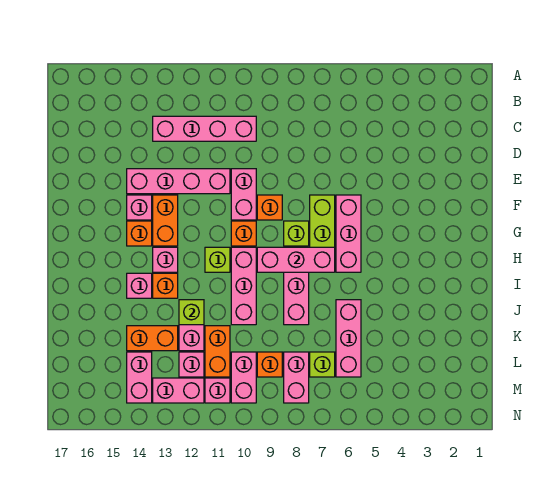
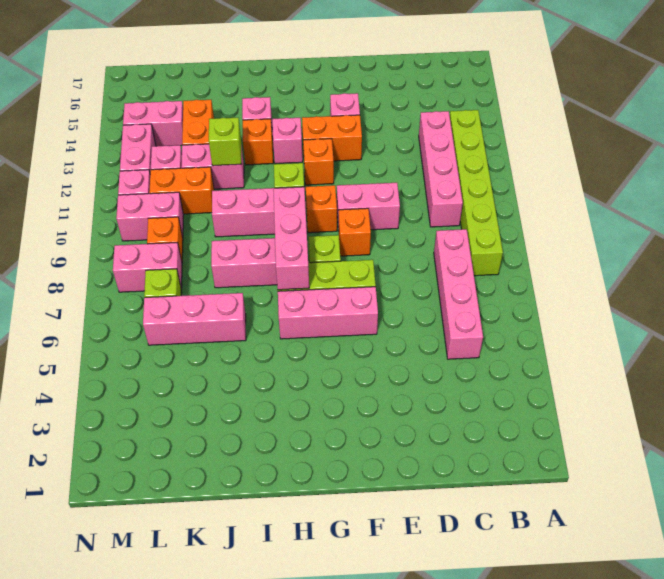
none -> lime 1x6 brick [450,110,503,276]
pink 1x4 brick [127,169,230,194] -> pink 1x4 brick moved to [434,229,483,359]
orange 1x1 brick [127,221,152,246] -> orange 1x1 brick moved to [303,139,334,185]

